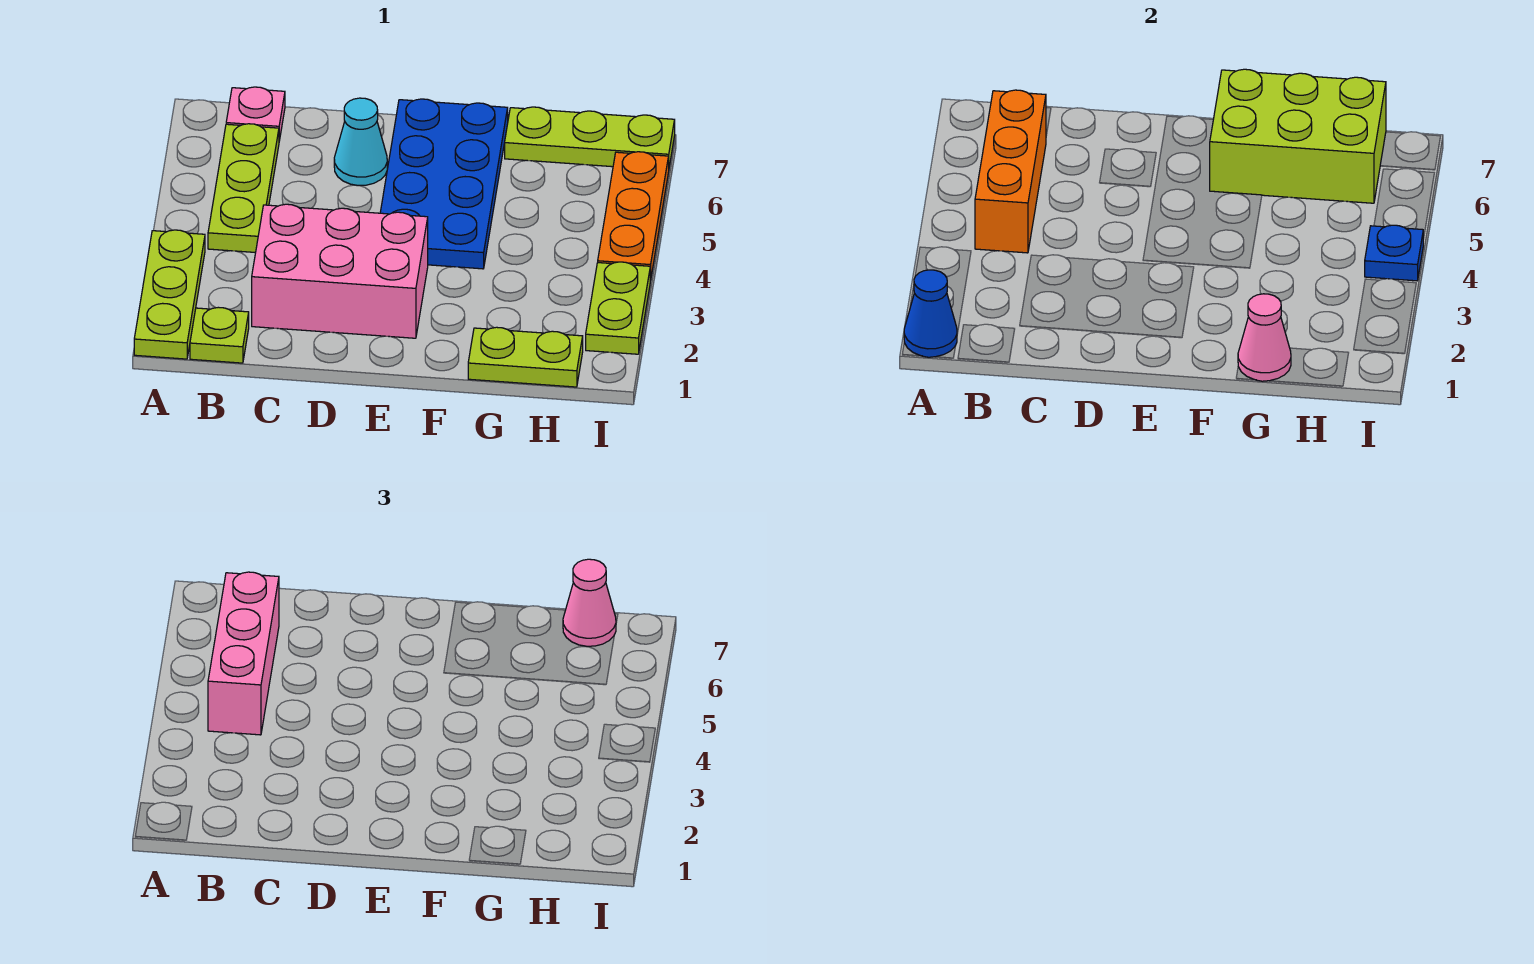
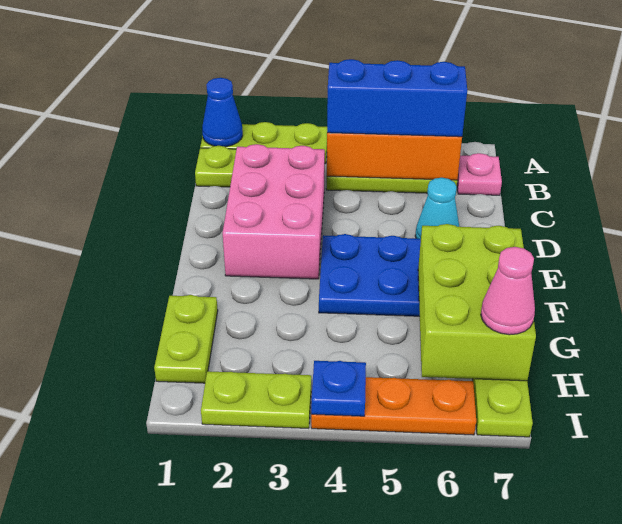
pink 1x3 brick [208,572,279,735] -> blue 1x3 brick [327,59,467,137]
pink 1x1 cone [1238,294,1291,381] -> none

